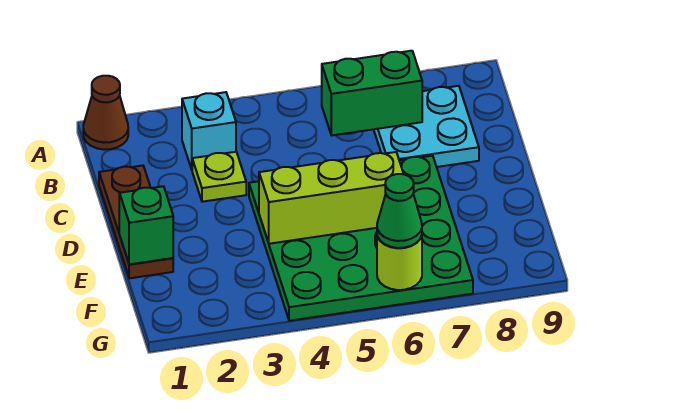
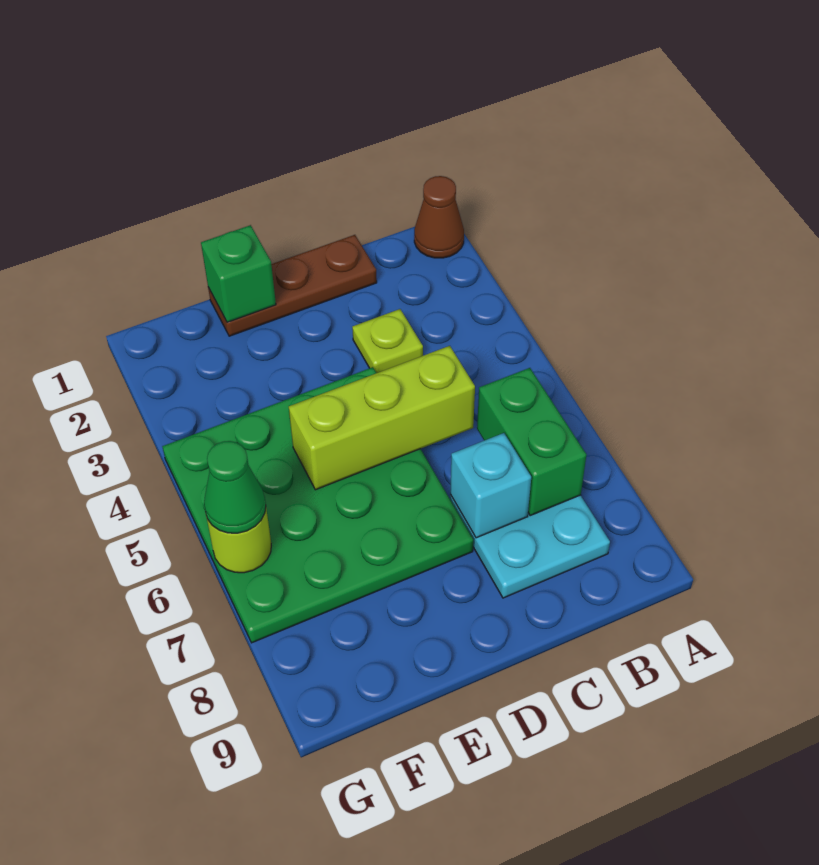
cyan 1x1 brick [182,92,236,169] -> cyan 1x1 brick moved to [450,433,531,538]
lime 1x3 brick [259,152,403,244] -> lime 1x3 brick turned to [289,346,475,490]

